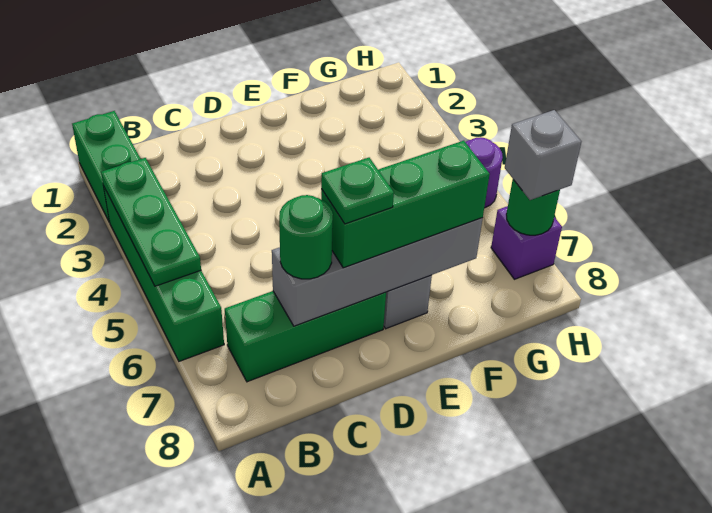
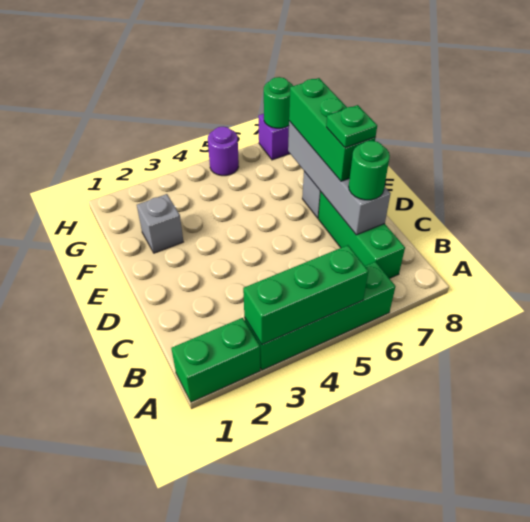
green 1x3 plate [101,158,201,286] -> green 1x3 brick [243,245,369,345]
grey 1x1 brick [505,110,581,200] -> grey 1x1 brick moved to [137,194,183,253]

